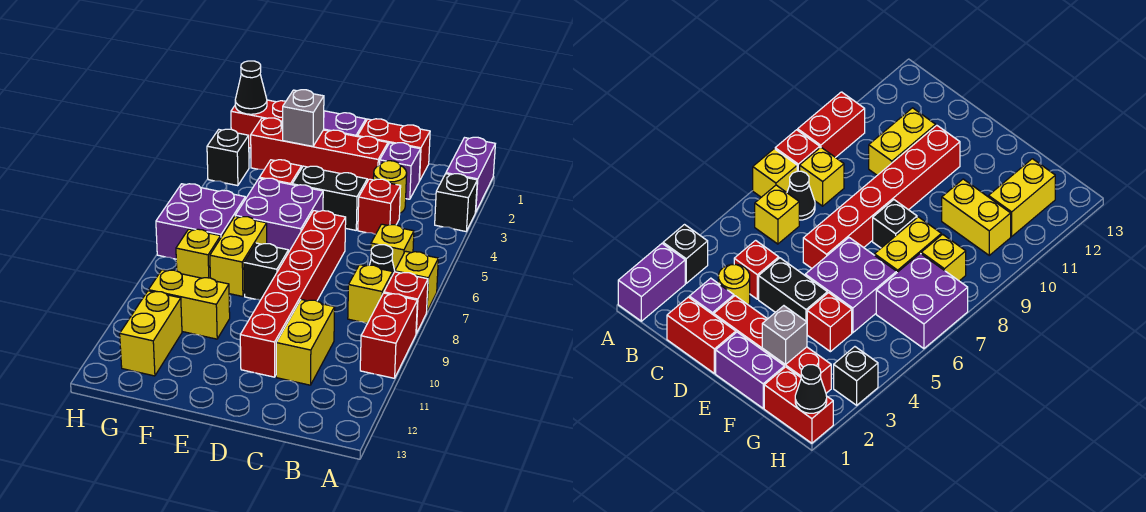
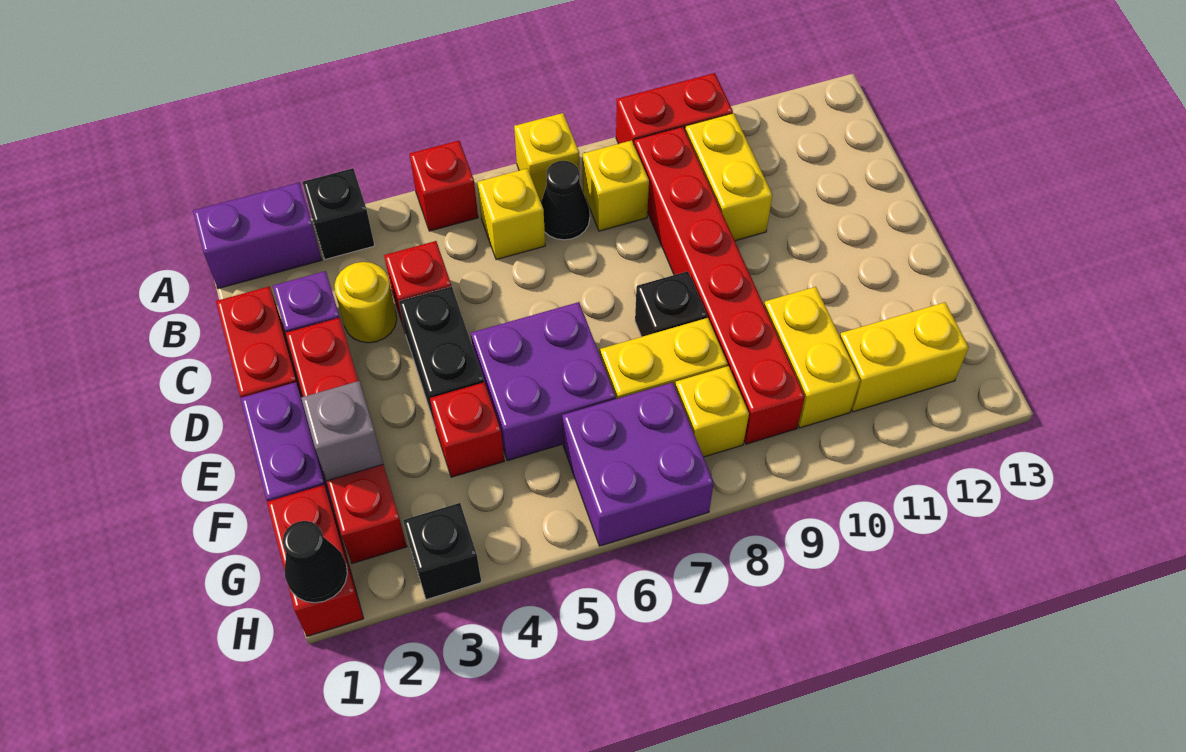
red 1x1 brick [384,272,428,333] -> red 1x1 brick moved to [410,140,478,231]
yellow 1x2 brick [276,300,335,385] -> yellow 1x2 brick turned to [685,113,772,241]
red 1x6 brick [240,211,346,377] -> red 1x6 brick turned to [634,127,805,444]

